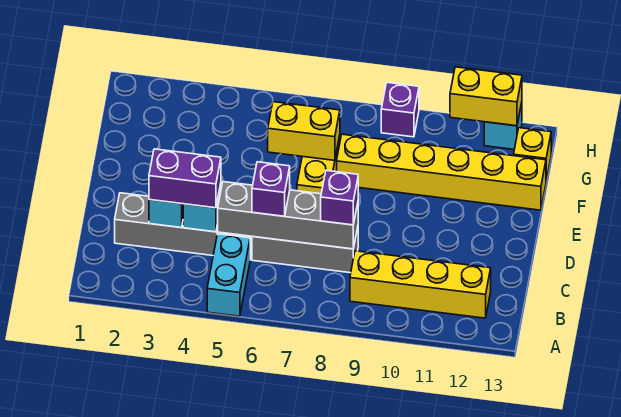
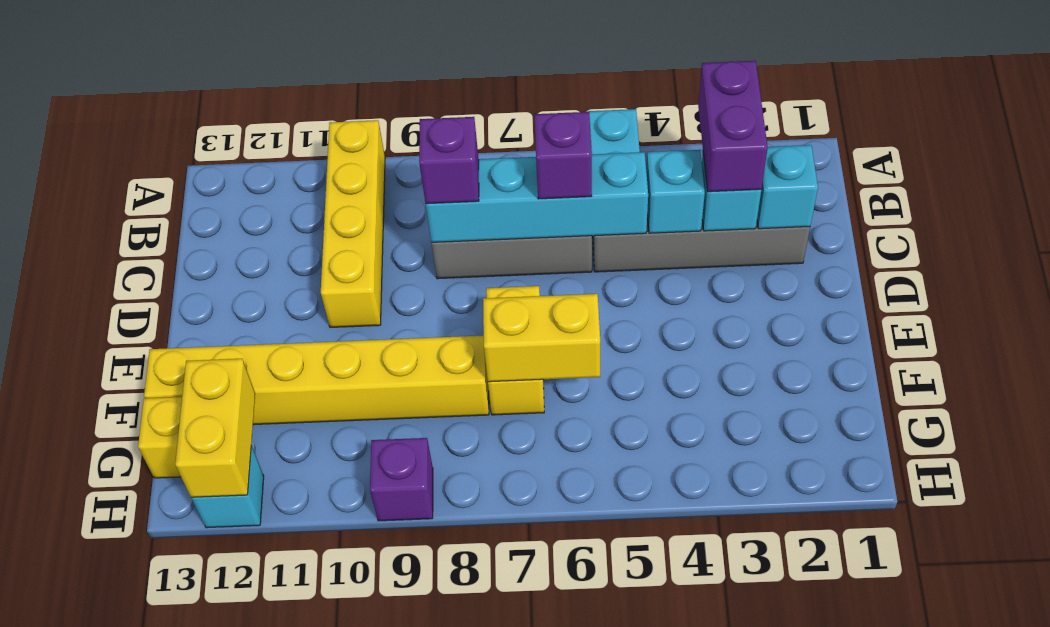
yellow 1x4 brick [350,251,491,318] -> yellow 1x4 brick turned to [321,120,385,327]
none -> cyan 1x1 brick [757,145,818,229]
purple 1x2 brick [149,149,221,208] -> purple 1x2 brick turned to [698,61,768,192]
grey 1x4 brick [218,182,358,249] -> cyan 1x4 brick [426,152,648,242]
yellow 1x2 brick [450,67,522,126] -> yellow 1x2 brick turned to [175,359,255,497]

